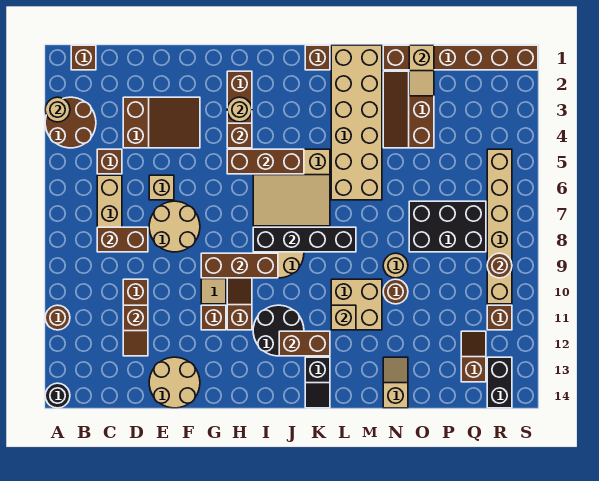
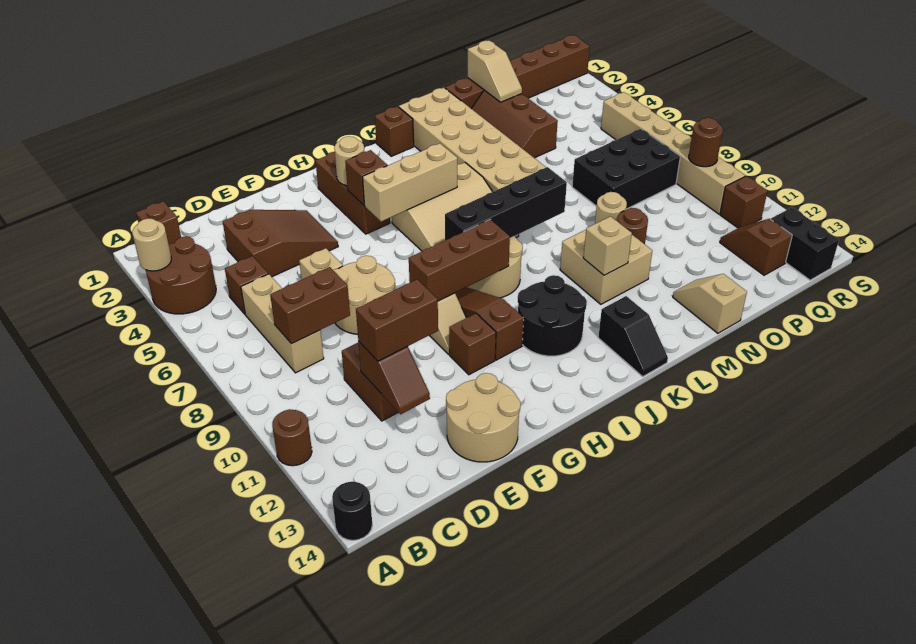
brown 1x3 brick [227,149,304,174] -> tan 1x3 brick [363,143,457,222]
brown 1x2 brick [279,331,330,356] -> brown 1x2 brick moved to [356,280,438,361]

